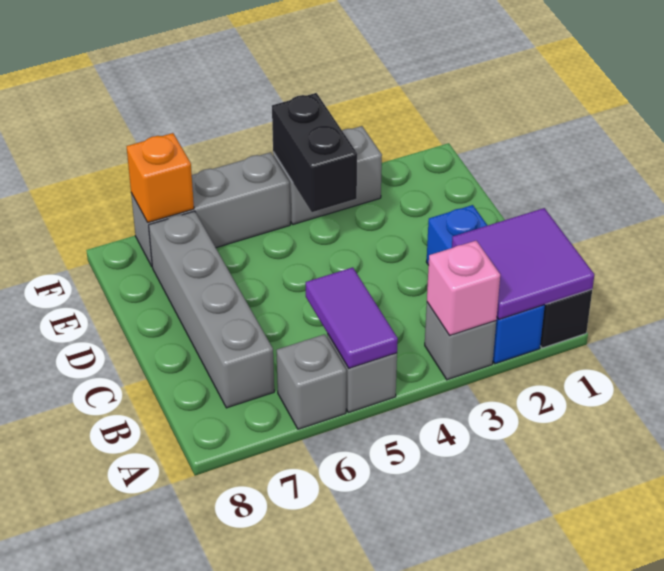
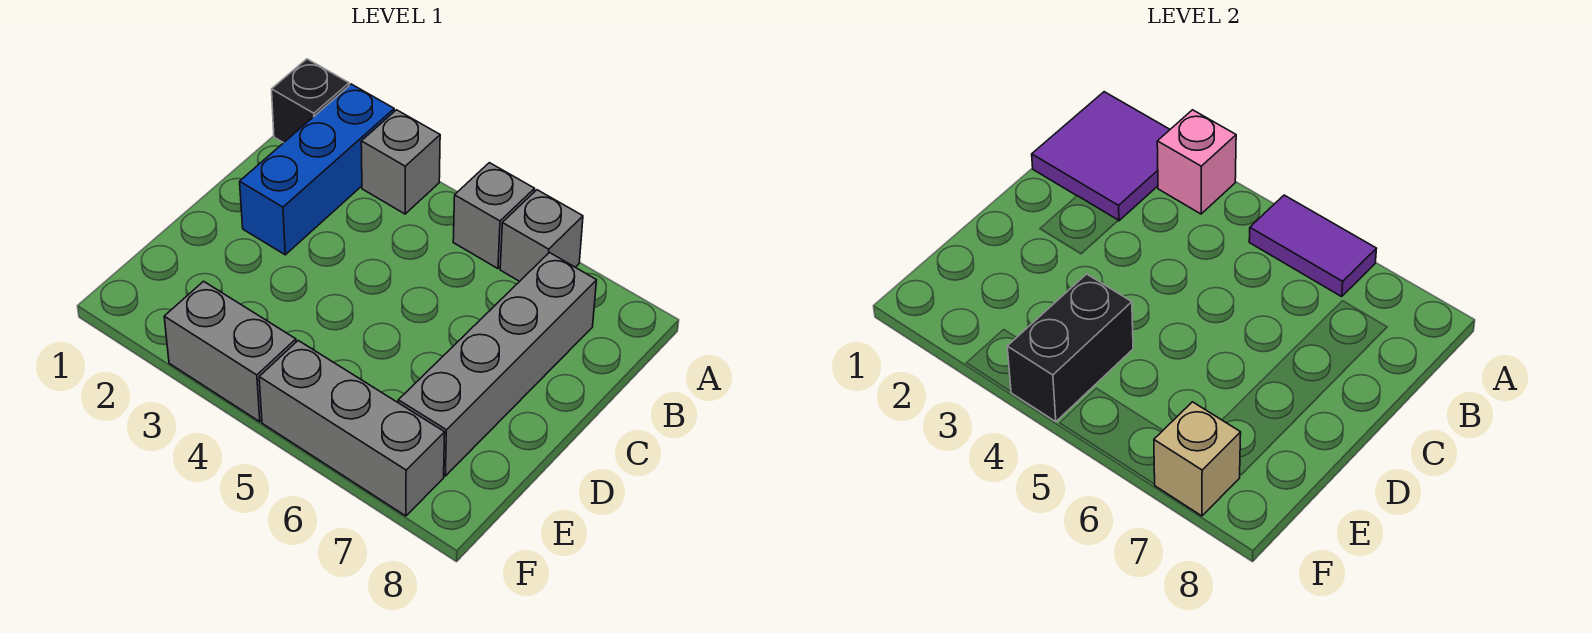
purple 1x2 tile [306,267,398,368] -> purple 1x2 tile turned to [1249,195,1377,297]
orange 1x1 brick [127,133,194,222] -> tan 1x1 brick [1154,402,1241,516]

